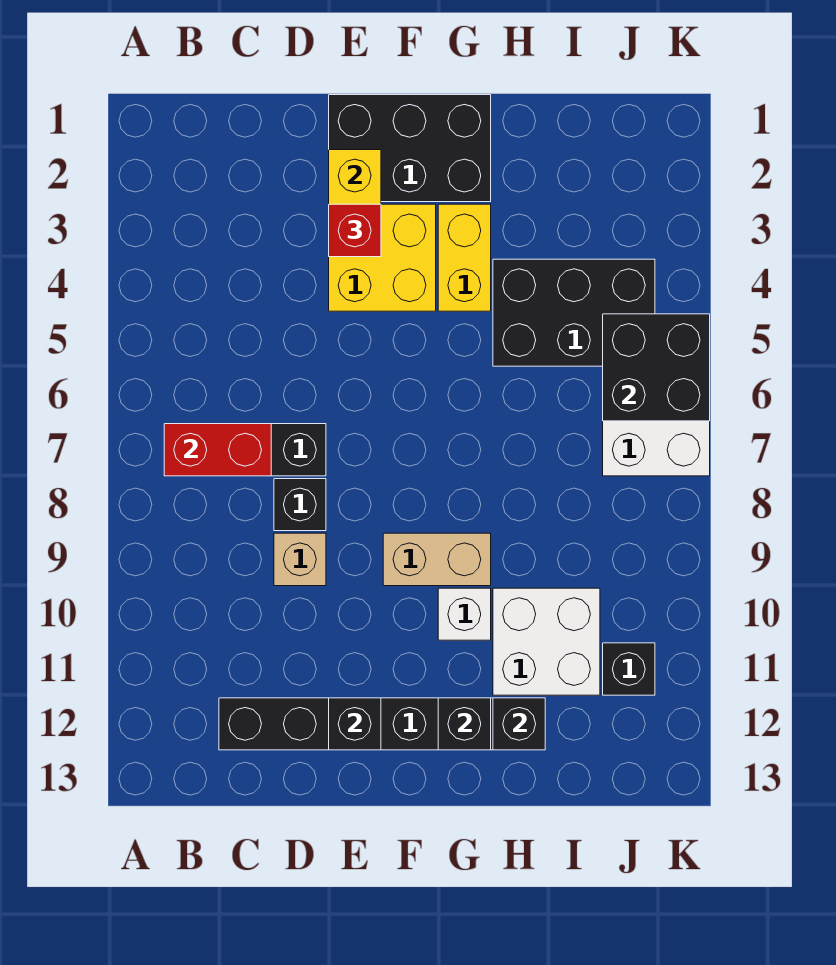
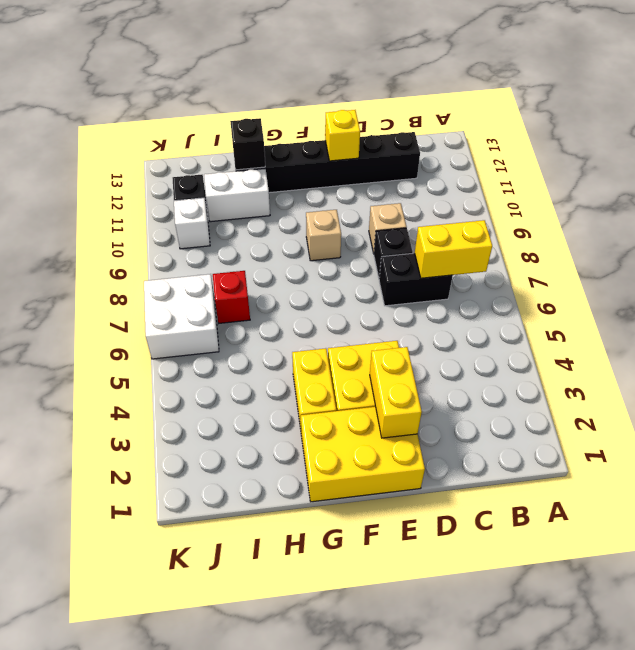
red 1x2 brick [164,424,271,476] -> yellow 1x2 brick [415,220,492,278]
black 2x3 brick [329,95,491,202] -> yellow 2x3 brick [301,407,425,502]
red 1x1 brick [329,204,381,257] -> red 1x1 brick moved to [213,271,250,323]
black 1x1 brick [329,698,381,750] -> yellow 1x1 brick [325,110,360,161]
tan 1x2 brick [383,533,491,586] -> tan 1x1 brick [306,210,341,261]
white 1x1 brick [438,588,491,640] -> white 1x1 brick moved to [174,198,210,249]
black 1x1 brick [438,698,491,750] -> none
black 2x3 brick [493,259,655,366] -> none
white 2x2 brick [493,588,600,695] -> white 1x2 brick [204,169,270,222]
black 2x2 brick [603,314,710,421] -> none

